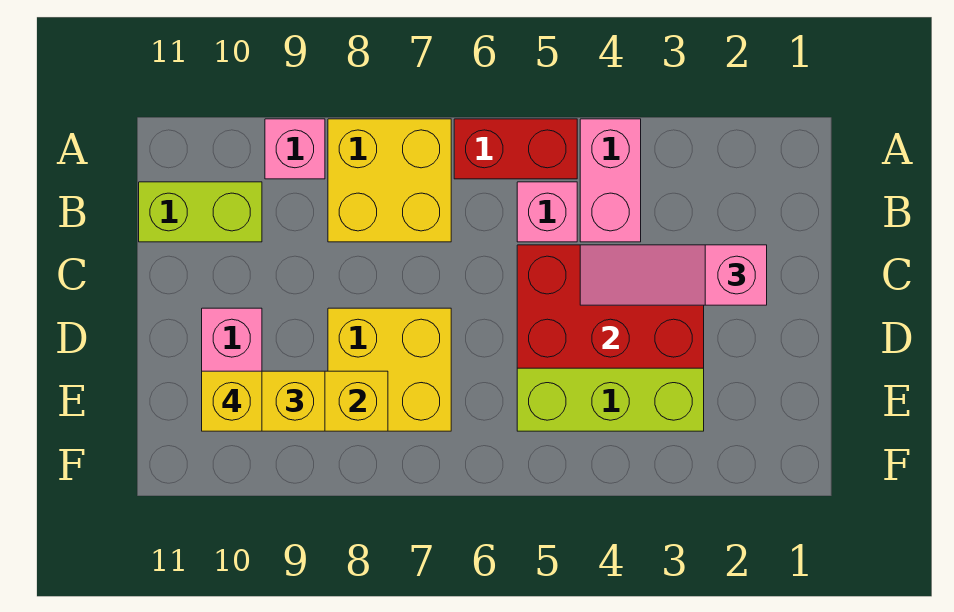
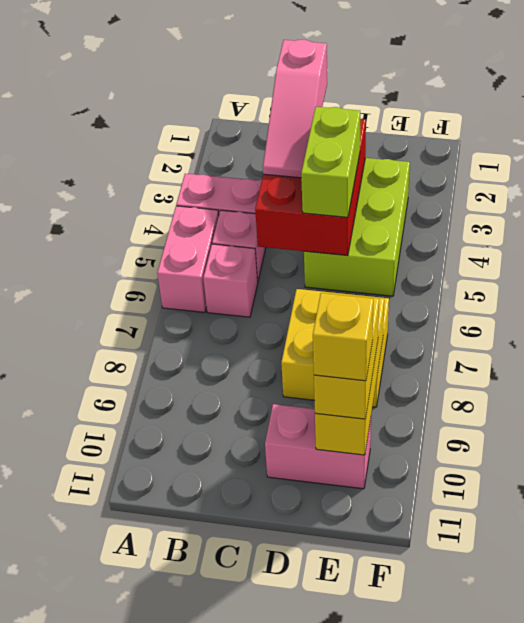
red 1x2 brick [454,119,577,179] -> pink 1x2 brick [157,206,219,312]
yellow 2x2 brick [328,119,451,242] -> none
pink 1x1 brick [265,119,325,179] -> pink 1x1 brick moved to [203,244,258,317]
lime 1x2 brick [139,182,262,242] -> lime 1x2 brick moved to [301,107,360,217]

